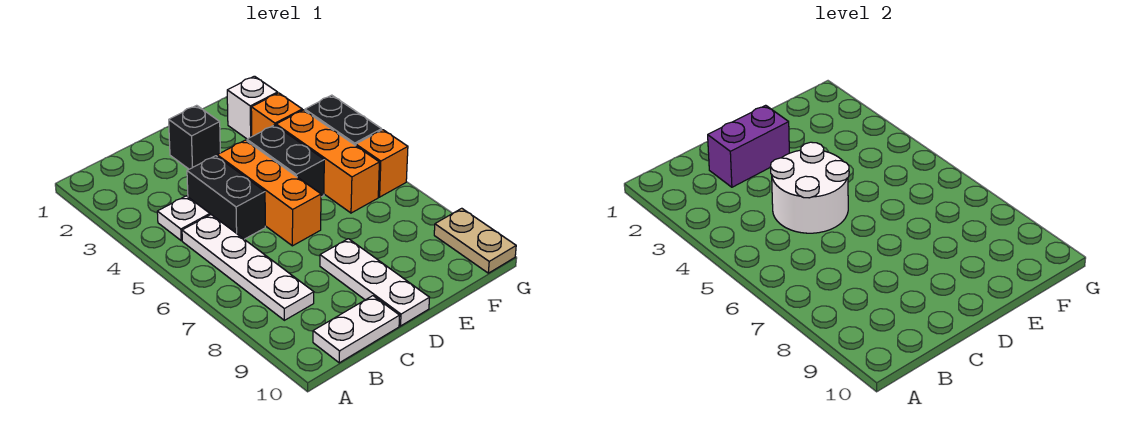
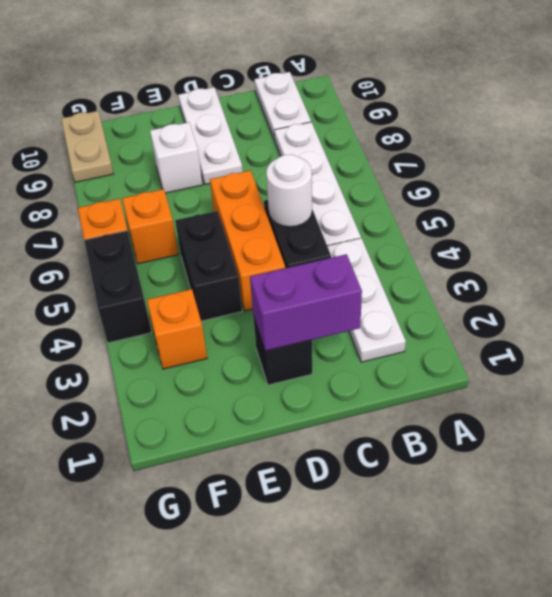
white 1x1 plate [157,196,210,241] -> white 1x3 plate [327,238,406,362]
white 1x2 plate [313,296,400,363] -> white 1x2 plate turned to [254,72,311,140]
white 2x2 round brick [770,142,849,233] -> white 1x1 round brick [266,155,312,227]
white 1x1 brick [227,76,278,139] -> white 1x1 brick moved to [150,122,203,193]
orange 1x3 brick [276,110,379,213] -> orange 1x1 brick [122,189,178,264]

